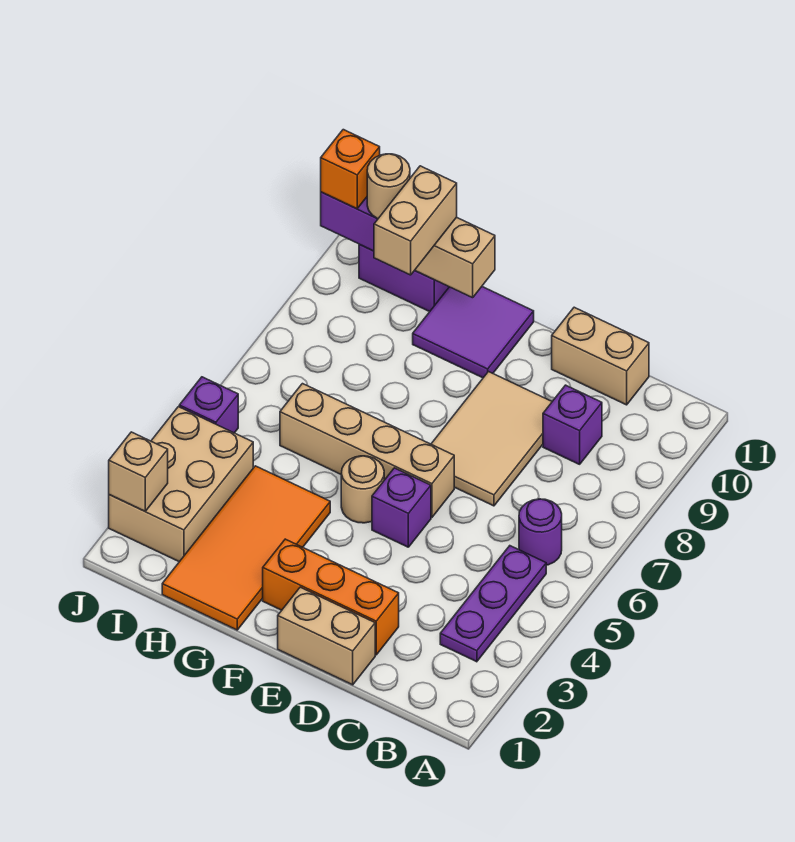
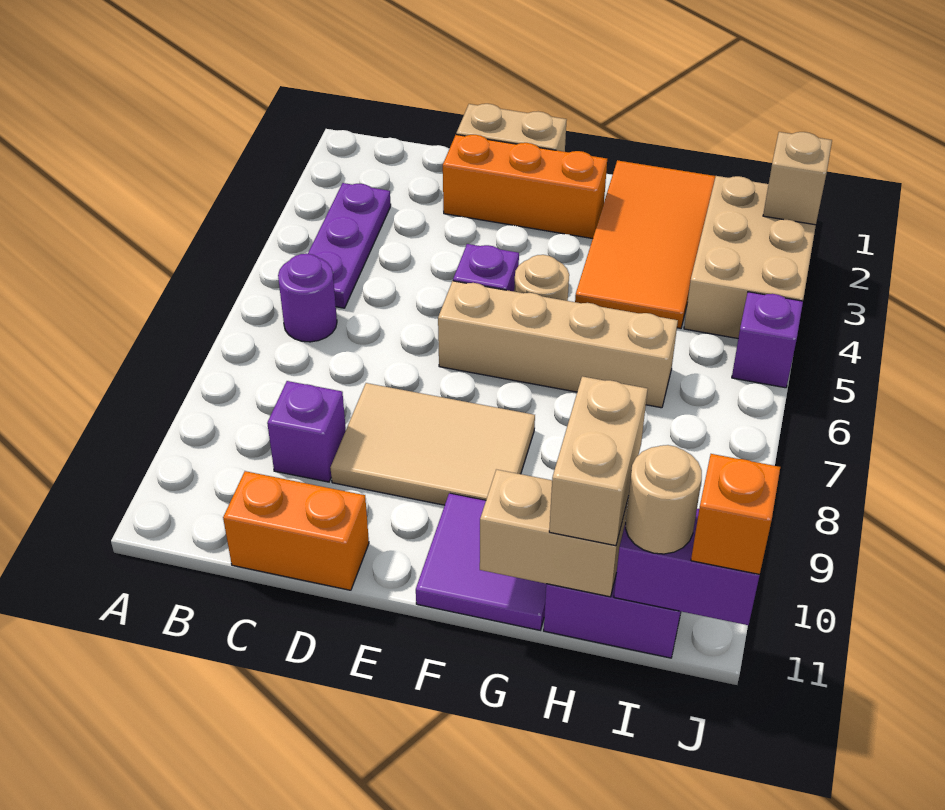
tan 1x2 brick [552,307,649,405] -> orange 1x2 brick [223,471,369,590]
tan 2x3 tile [431,372,552,506] -> tan 2x3 tile turned to [330,383,535,505]

